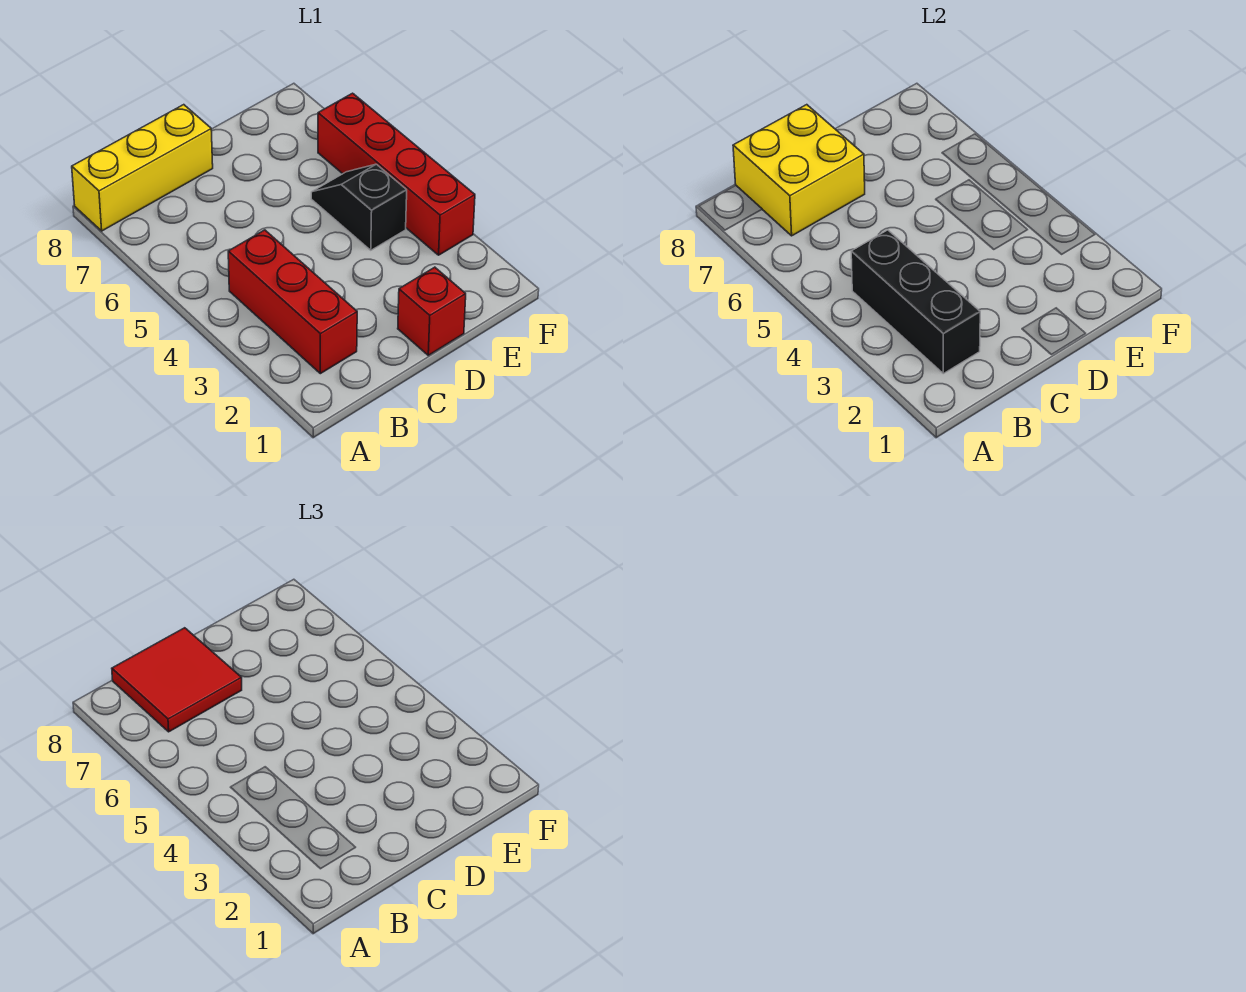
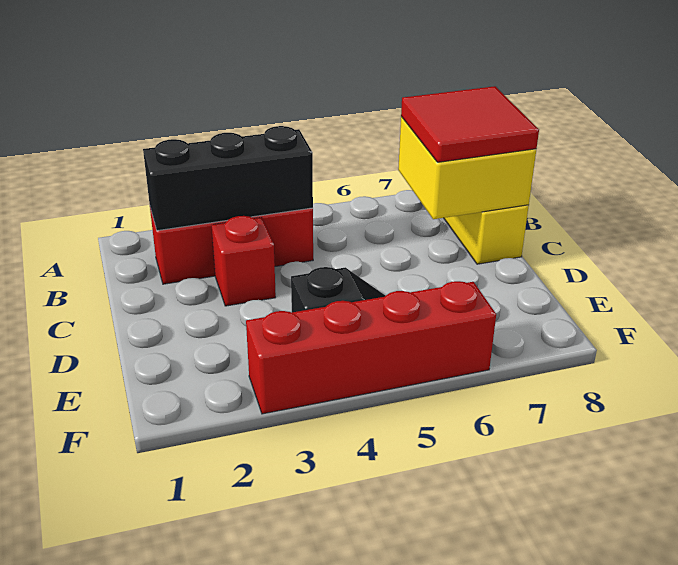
red 1x1 brick [398,267,466,355] -> red 1x1 brick moved to [212,216,276,306]

